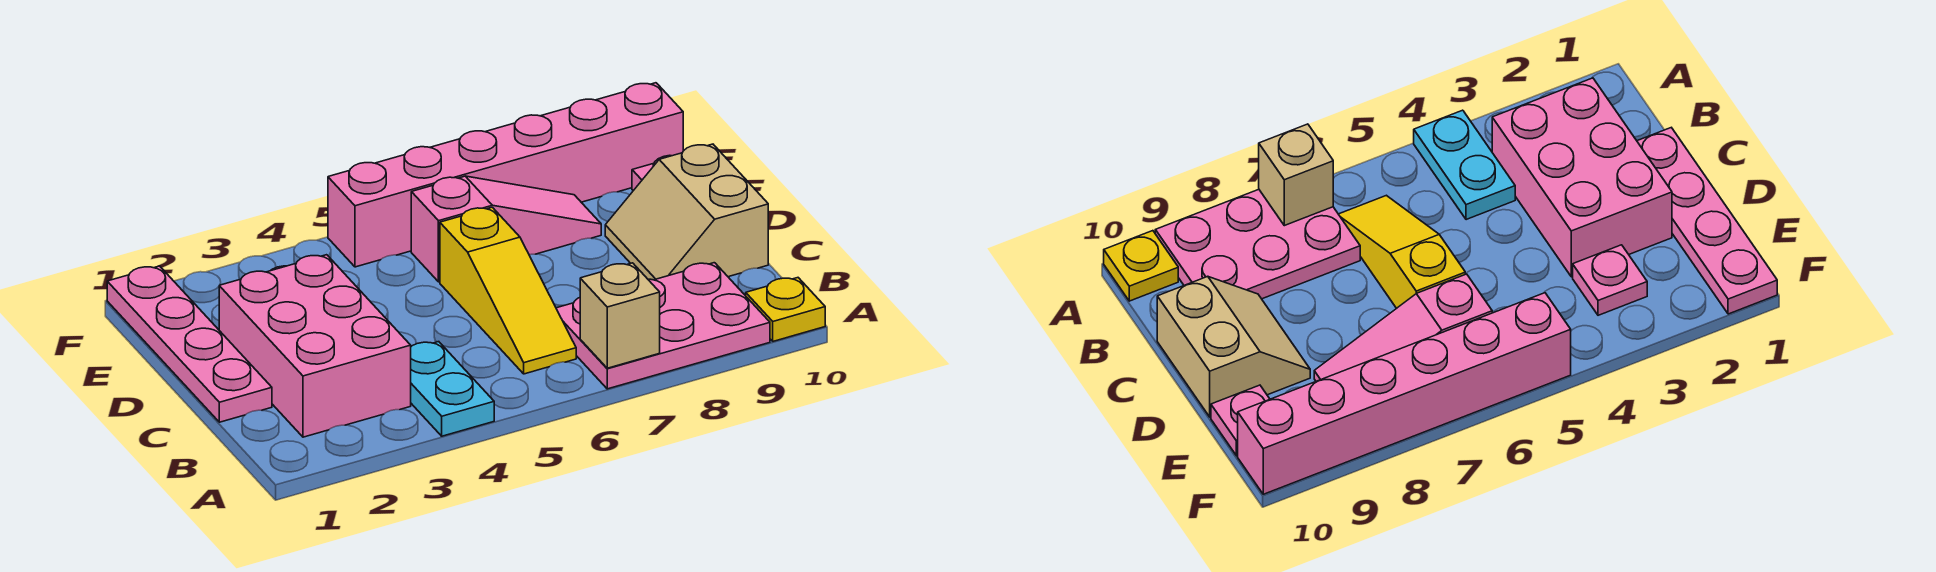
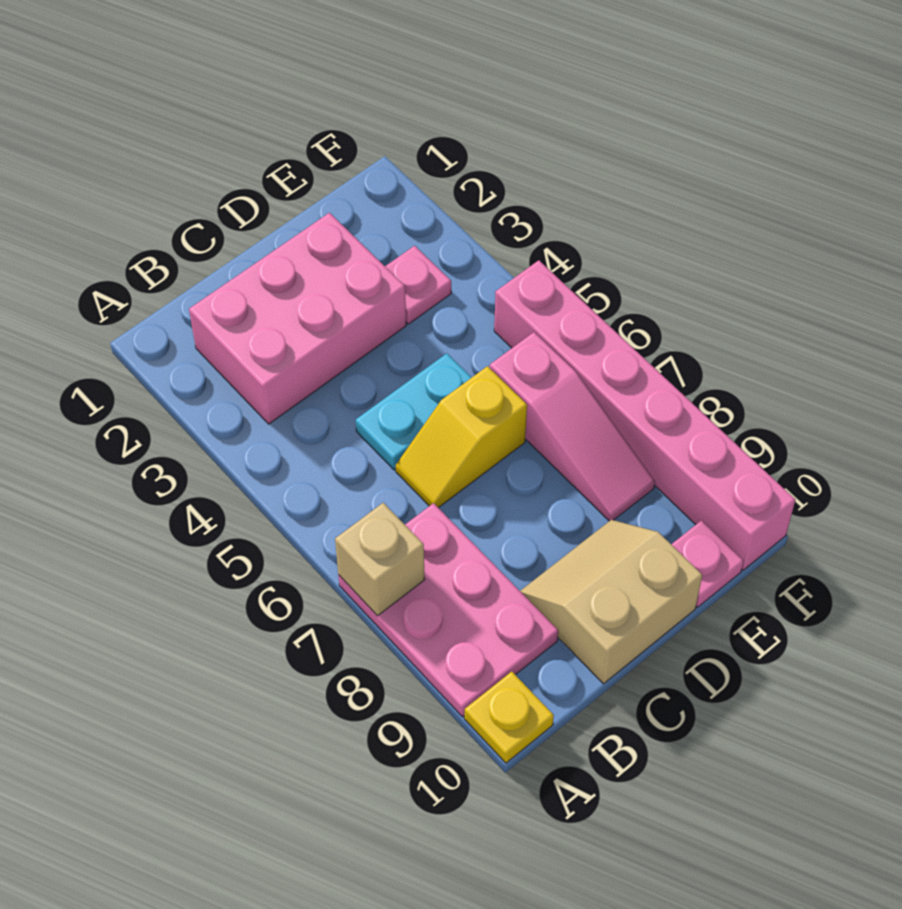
cyan 1x2 plate [411,342,494,436] -> cyan 1x2 plate moved to [356,353,472,470]
yellow 1x3 slope [440,207,576,374] -> yellow 1x2 slope [396,366,527,508]
pink 1x4 plate [107,266,272,422] -> none

